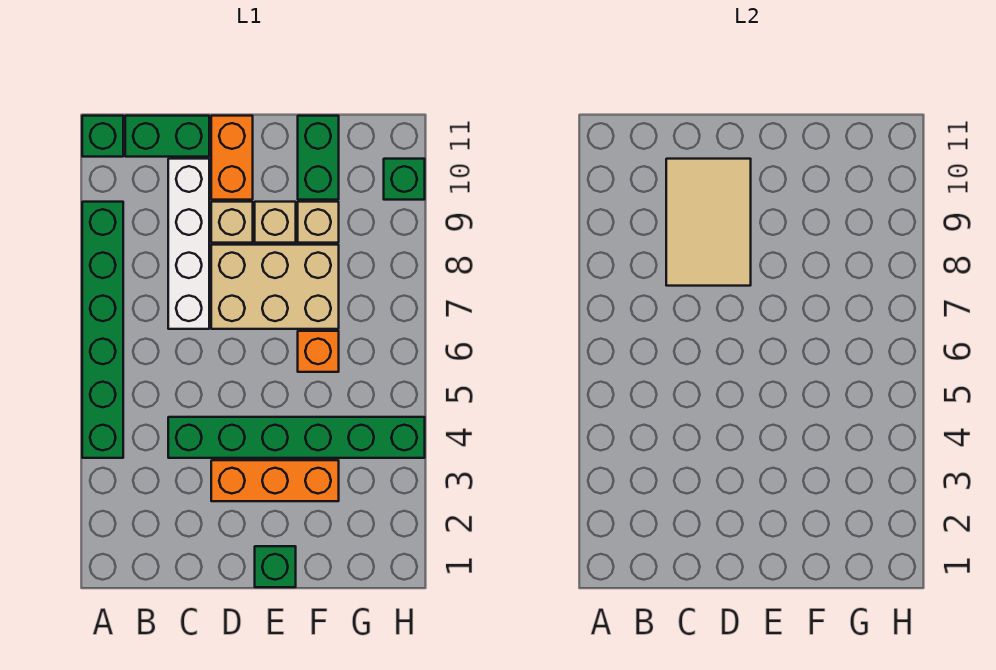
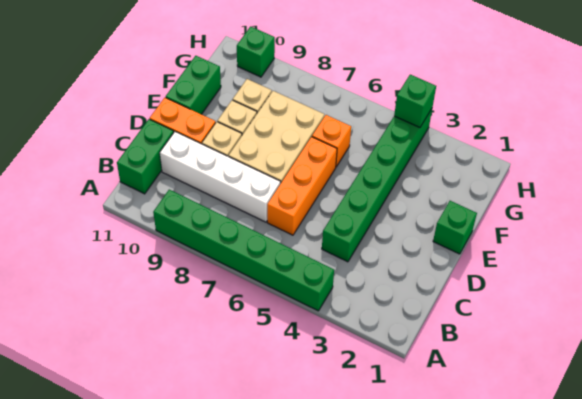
green 1x1 brick [82,116,123,157] -> green 1x1 brick moved to [394,75,436,127]
tan 2x3 tile [666,159,751,286] -> none
orange 1x3 brick [211,460,339,501] -> orange 1x3 brick moved to [267,137,337,235]
green 1x2 brick [298,116,339,200] -> green 1x2 brick turned to [166,56,221,114]

